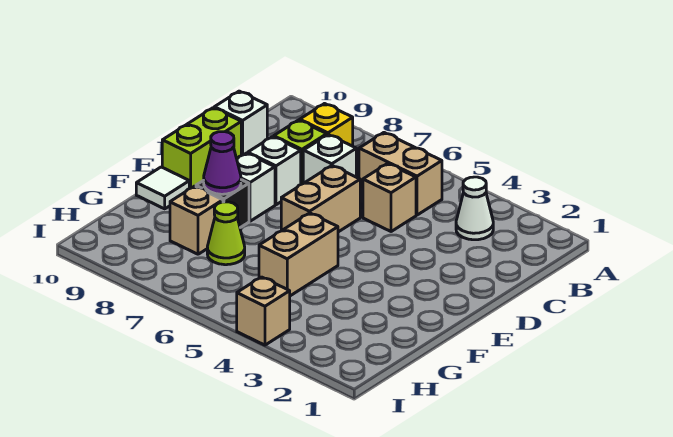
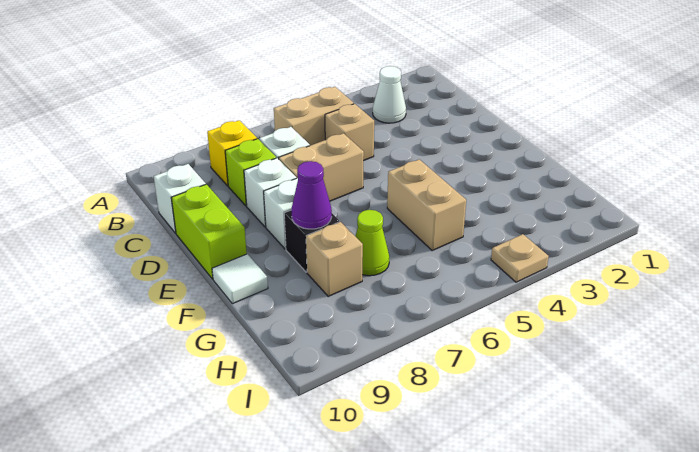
tan 1x2 brick [281,166,360,232] -> tan 1x2 brick turned to [279,133,364,201]
tan 1x1 brick [237,277,290,345] -> tan 1x1 plate [491,234,549,282]

